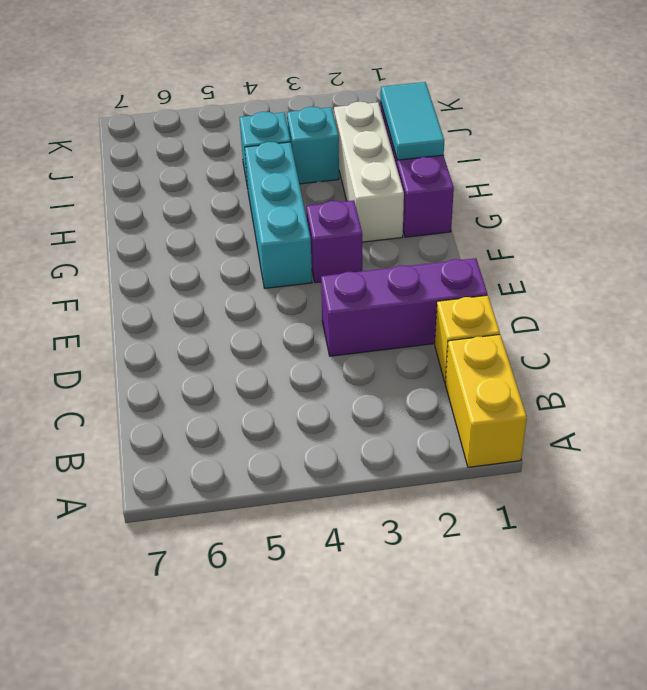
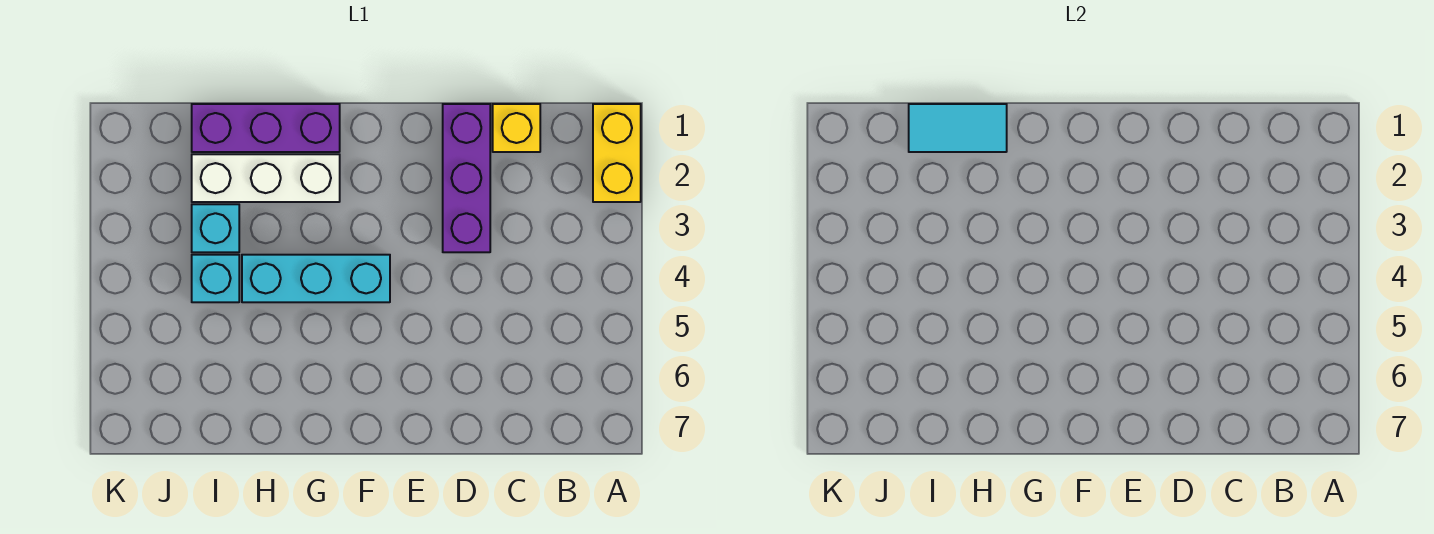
yellow 1x2 brick [445,335,527,467] -> yellow 1x2 brick turned to [593,104,641,202]
purple 1x1 brick [306,200,362,283] -> none

